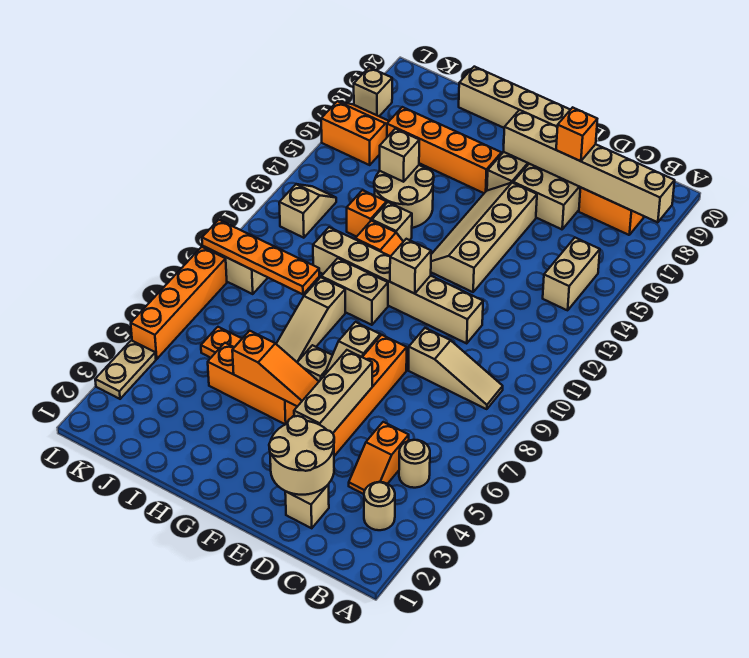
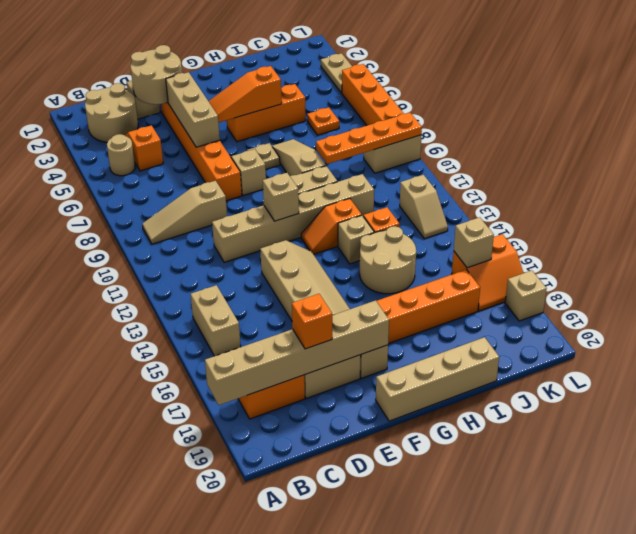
tan 1x1 round brick [364,482,395,530] -> tan 2x2 round brick [85,83,138,142]
tan 1x1 brick [380,129,419,182] -> tan 1x1 brick moved to [454,217,494,268]

